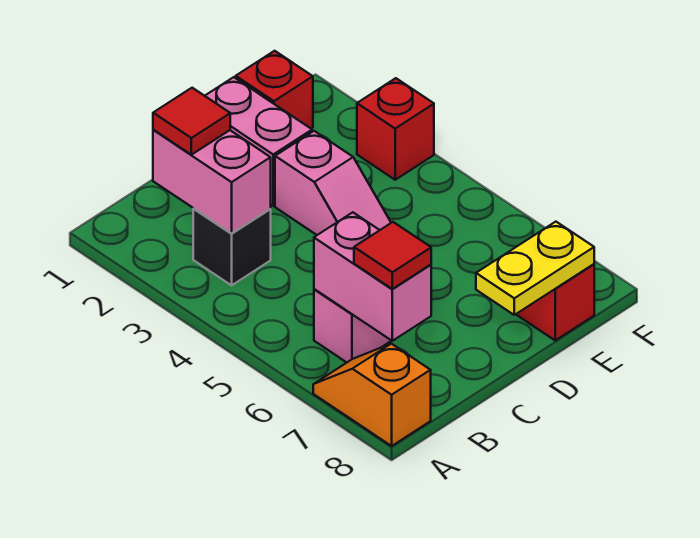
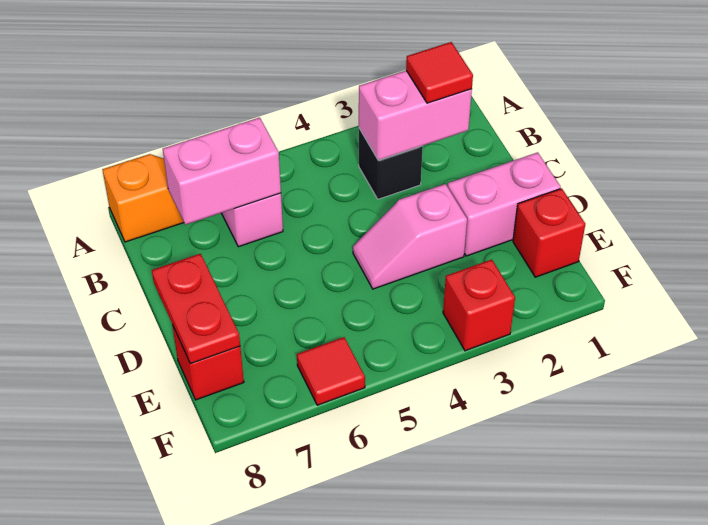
red 1x1 tile [354,222,431,289] -> red 1x1 tile moved to [297,337,365,405]
yellow 1x2 plate [476,222,594,315] -> red 1x2 plate [152,254,240,364]

